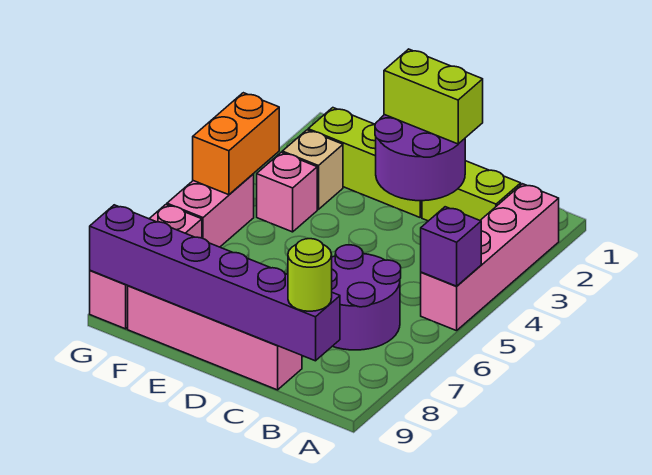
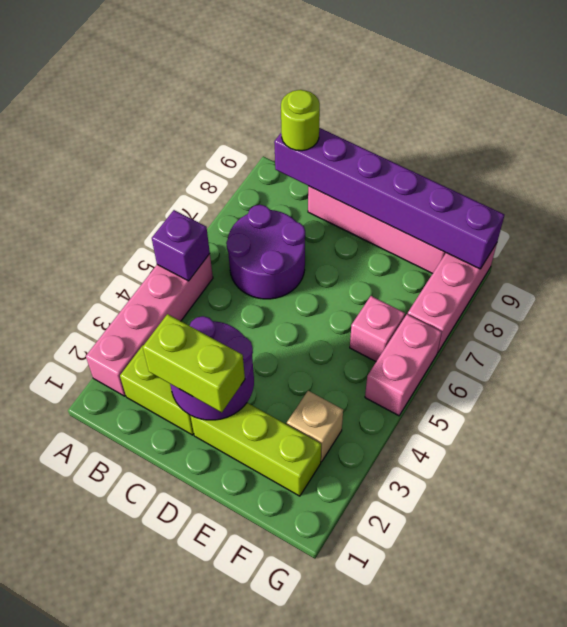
pink 1x1 brick [257,152,317,232] -> pink 1x1 brick moved to [350,296,405,362]
orange 1x2 brick [193,93,279,195] -> none

